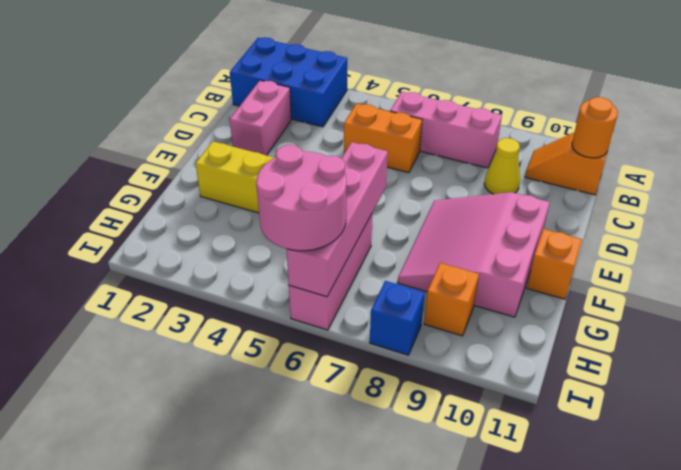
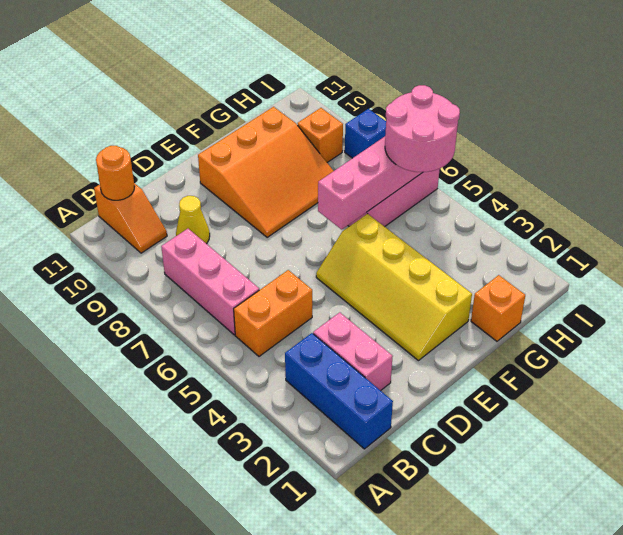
blue 2x3 brick [230,37,347,127] -> blue 1x3 brick [285,333,393,449]
pink 1x2 brick [230,80,291,155] -> pink 1x2 brick turned to [313,312,393,391]
orange 1x2 brick [344,104,422,173] -> orange 1x2 brick turned to [234,270,312,356]
pink 3x3 slope [398,192,550,317] -> orange 3x3 slope [198,107,333,237]
orange 1x1 brick [527,229,582,299] -> orange 1x1 brick moved to [471,275,525,341]

